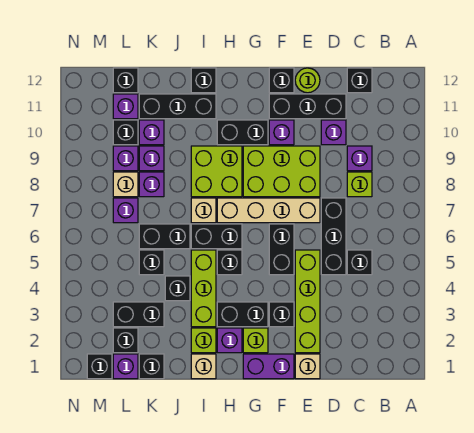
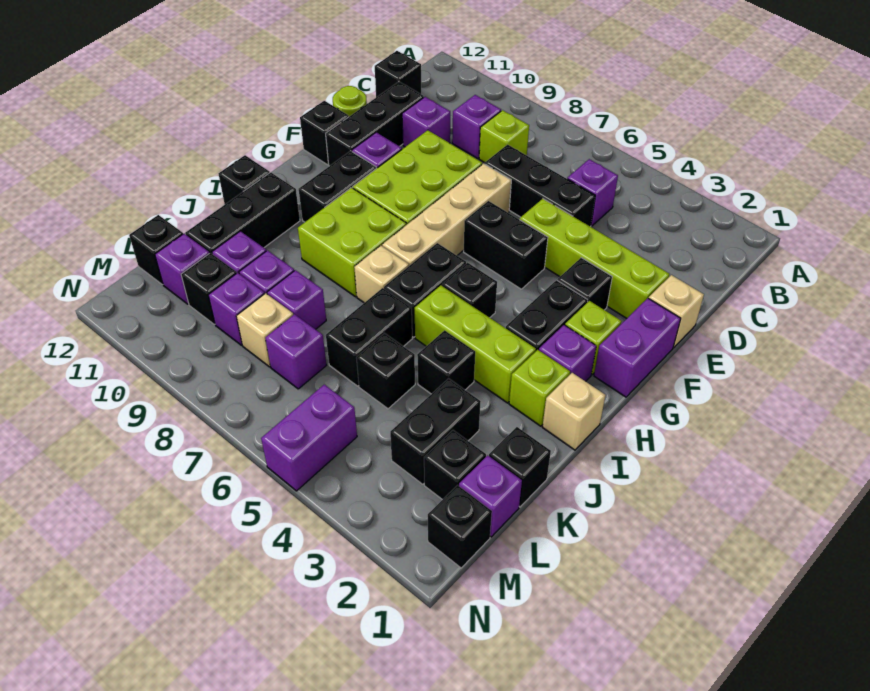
black 1x1 brick [347,250,372,275] -> purple 1x1 brick [567,159,618,226]
none -> purple 1x2 brick [261,385,357,491]

